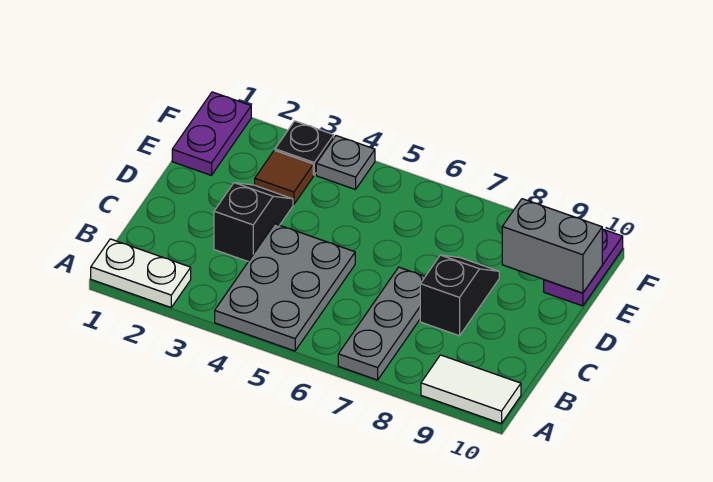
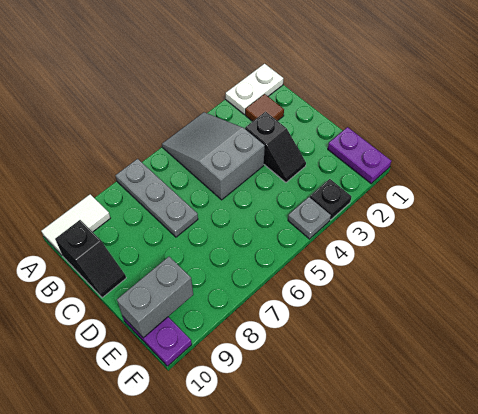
grey 2x3 plate [215,224,355,351] -> grey 2x3 slope [162,112,265,200]
black 1x2 slope [420,255,499,336] -> black 1x2 slope moved to [55,220,126,298]
brown 1x1 tile [255,150,313,204] -> brown 1x1 tile moved to [245,94,284,121]

